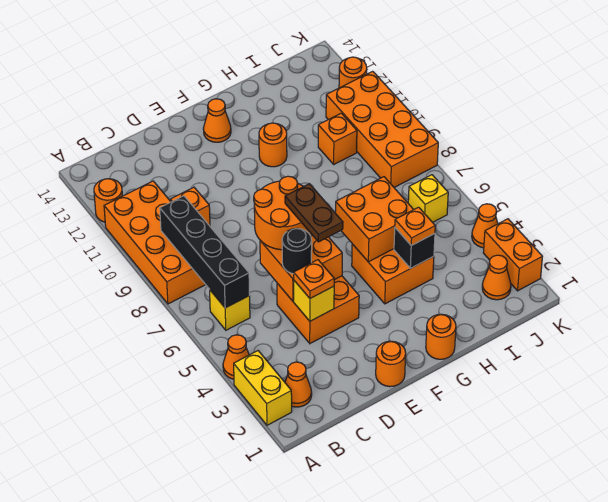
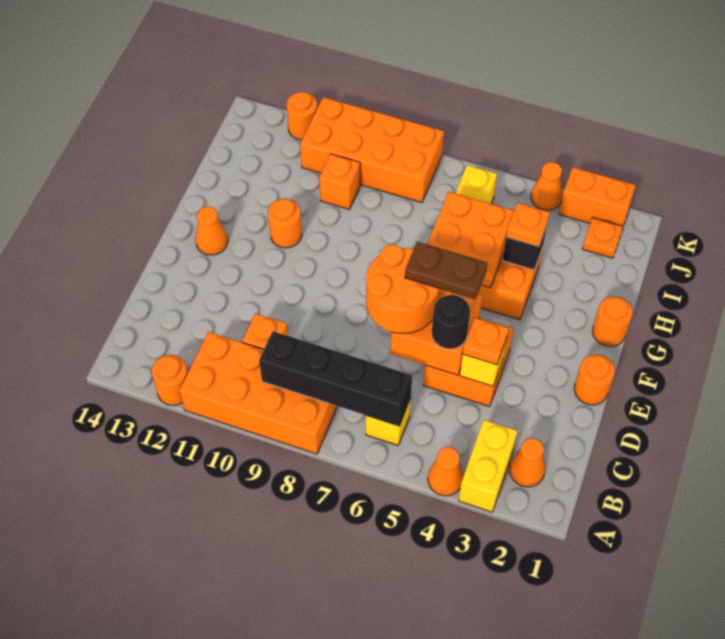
yellow 1x2 brick [234,351,292,425] -> yellow 1x2 brick turned to [459,420,517,512]
orange 1x1 cone [482,255,511,300] -> orange 1x1 plate [582,218,623,258]

